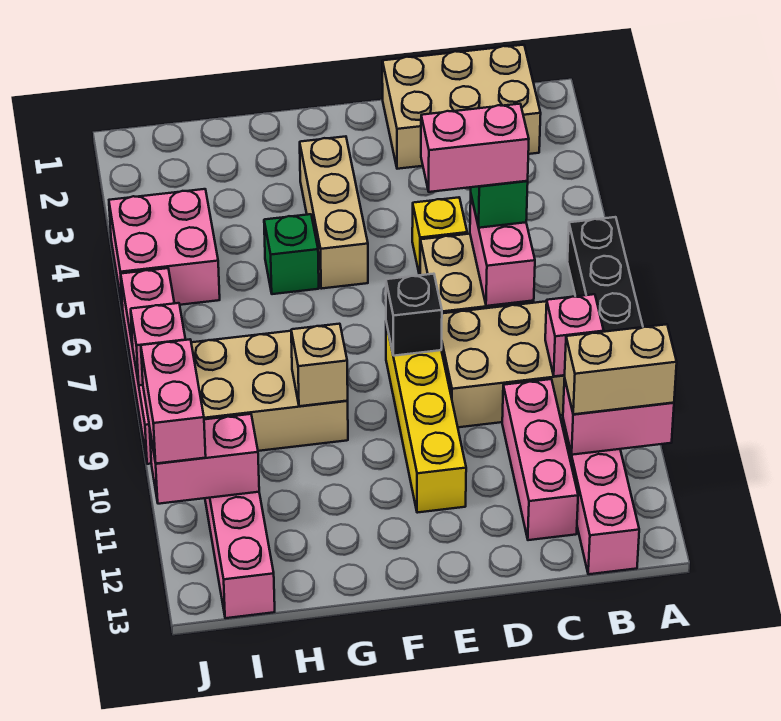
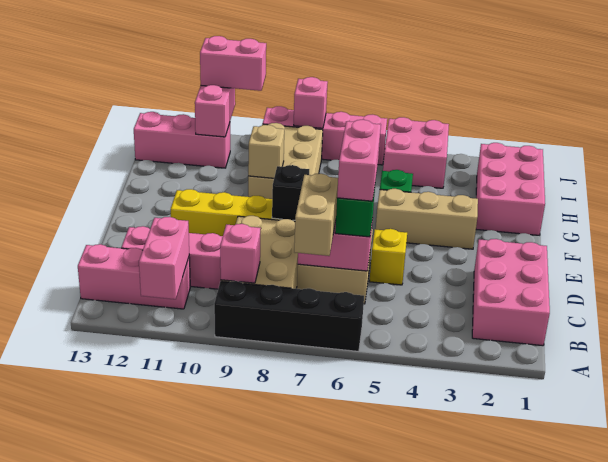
tan 1x2 brick [564,324,677,414] -> tan 1x2 brick moved to [294,174,338,256]
tan 2x3 brick [382,45,541,169] -> pink 2x3 brick [472,239,550,346]
none -> pink 2x3 brick [476,143,545,235]

